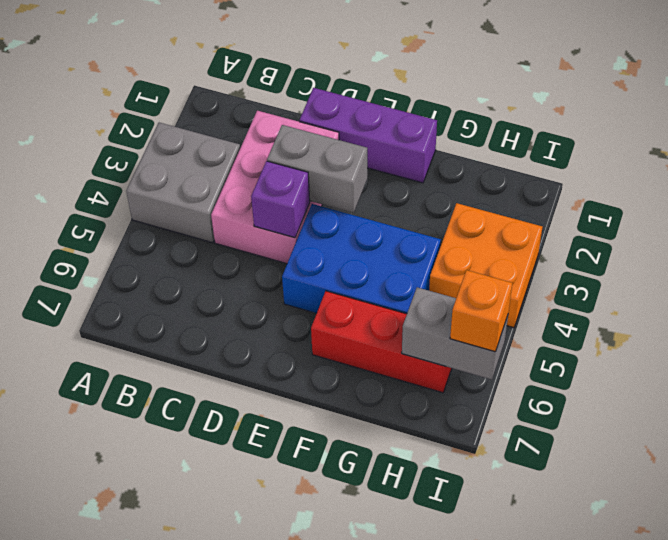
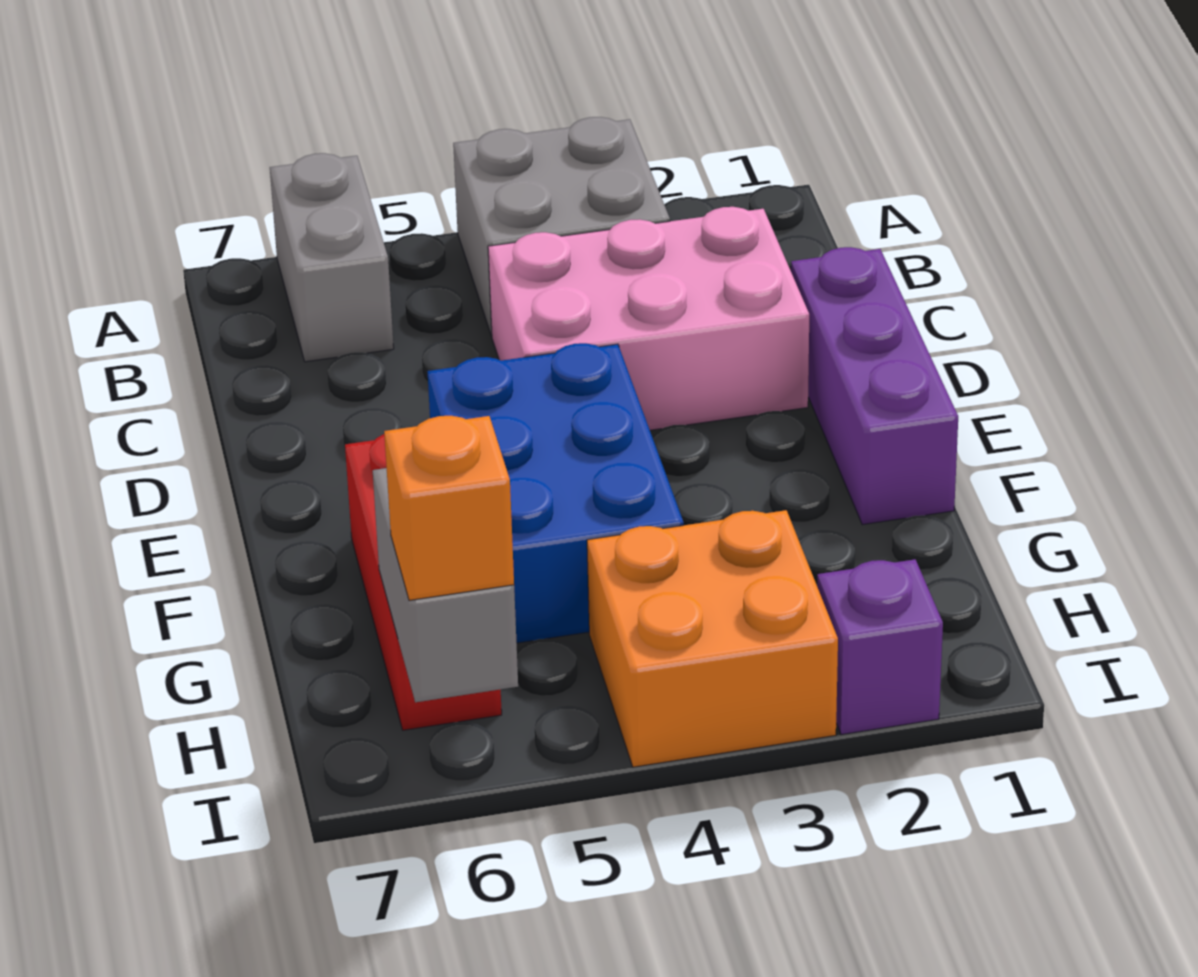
grey 1x2 brick [267,125,367,213] -> grey 1x2 brick moved to [270,153,394,362]
purple 1x1 brick [251,161,310,238] -> purple 1x1 brick moved to [817,559,943,735]

